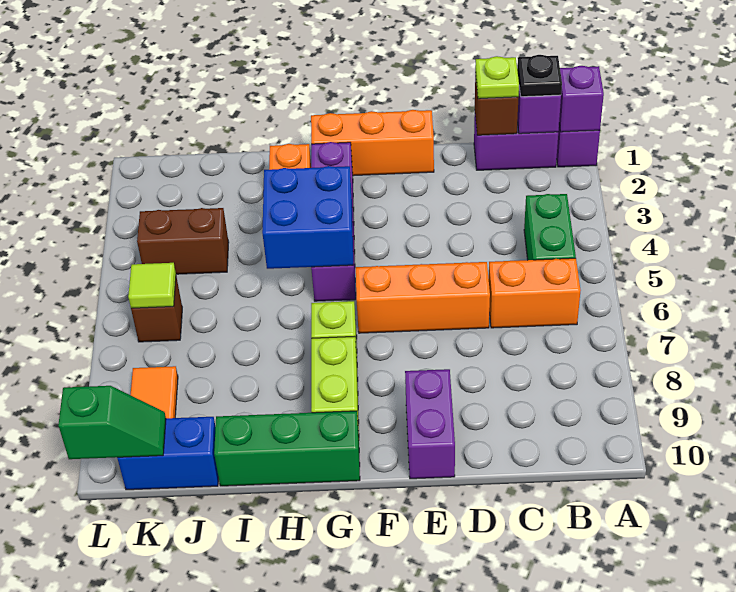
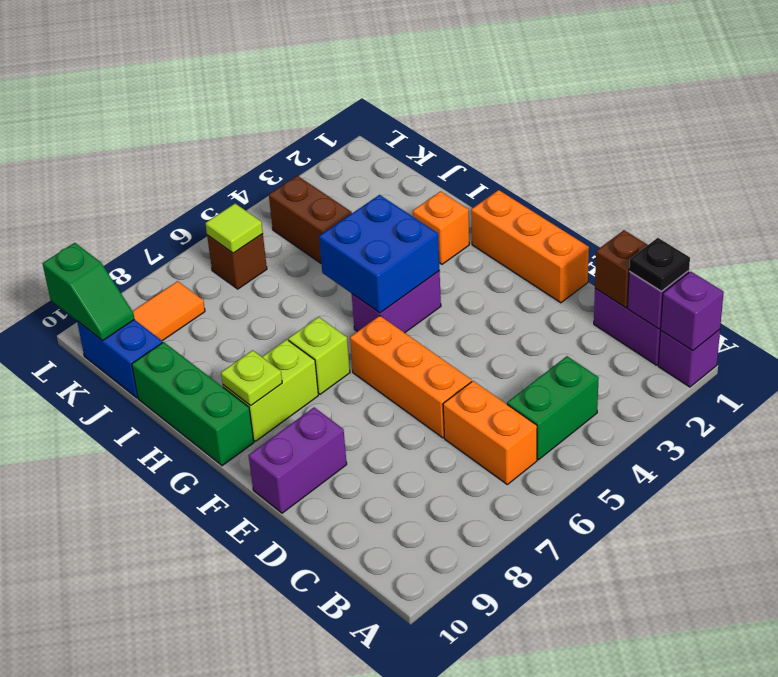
lime 1x1 plate [475,56,519,99] -> lime 1x1 plate moved to [221,350,282,406]
purple 1x4 brick [311,142,356,301] -> purple 1x2 brick [352,271,441,333]

